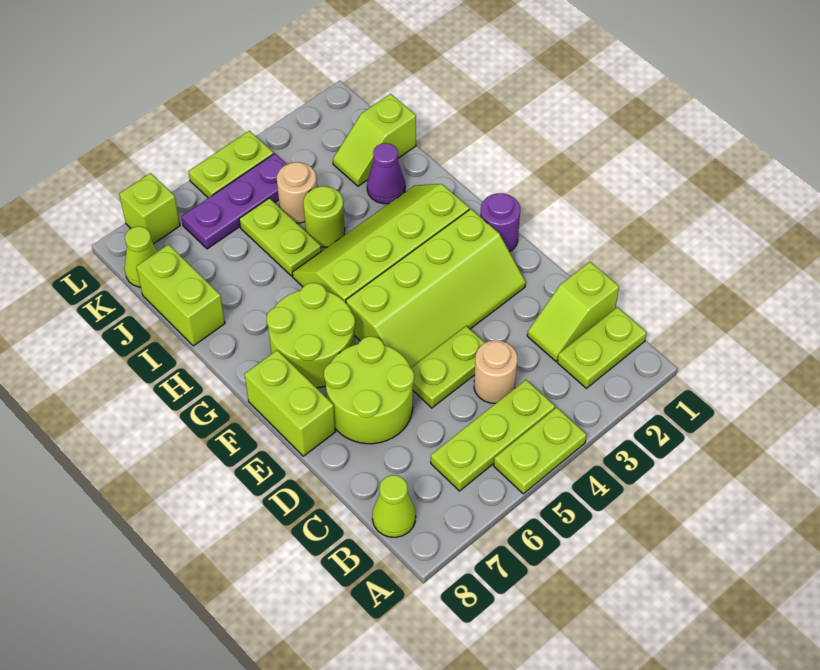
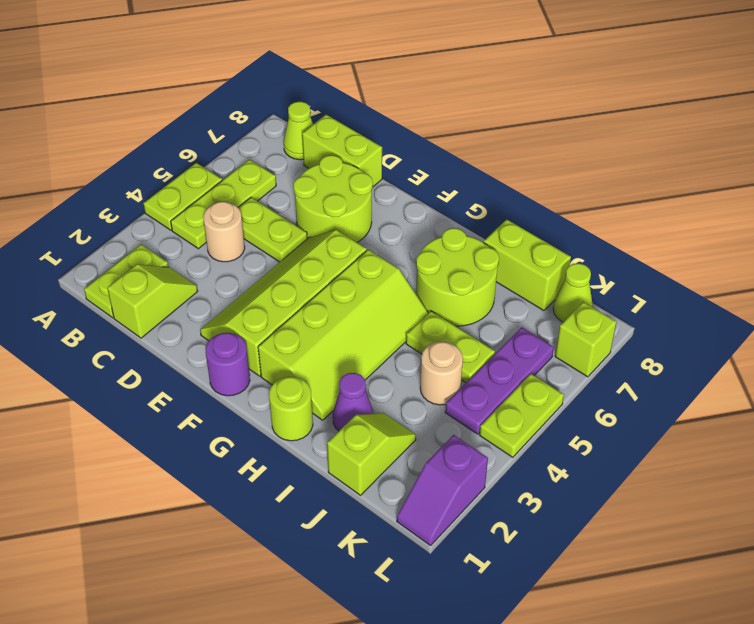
lime 1x2 plate [411,326,485,408] -> lime 1x2 plate turned to [238,198,307,262]
lime 1x2 brick [245,350,335,456] -> lime 1x2 brick moved to [302,115,382,187]
lime 2x2 round brick [267,283,355,388] -> lime 2x2 round brick moved to [416,228,499,326]
lime 1x1 round brick [303,186,345,247] -> lime 1x1 round brick moved to [269,377,313,441]
none -> purple 1x2 slope [397,435,488,545]

